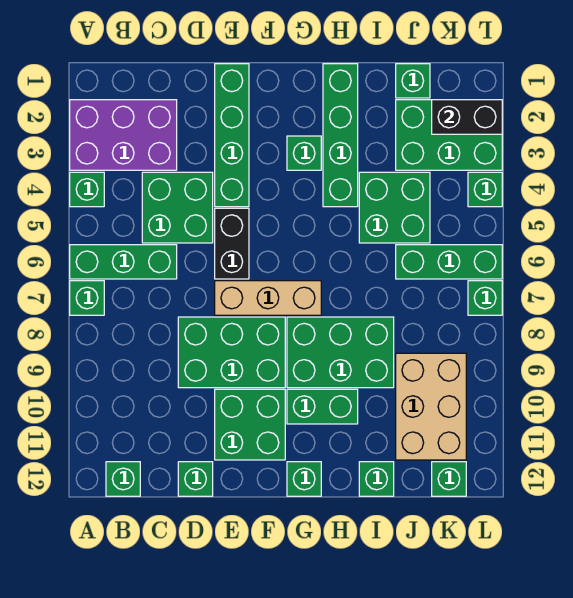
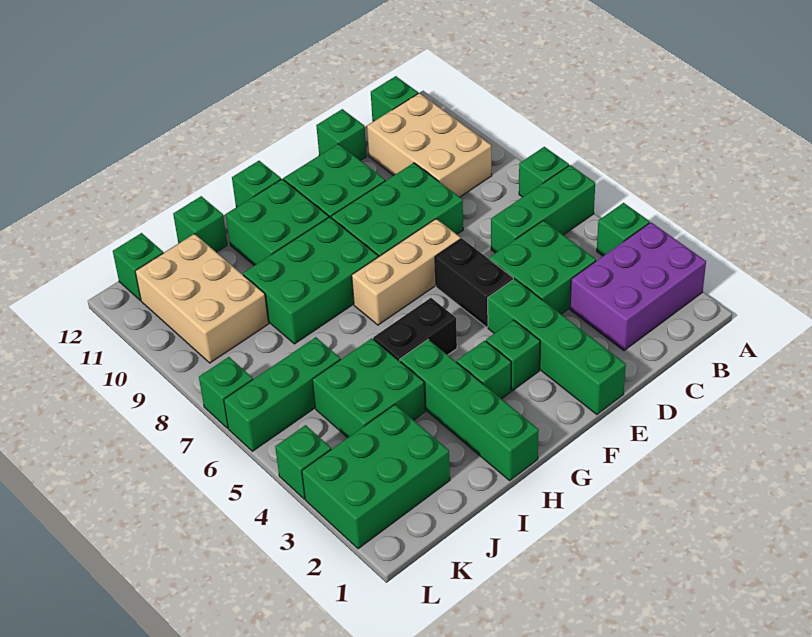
none -> tan 2x3 brick [367,93,492,197]
green 1x2 brick [287,389,358,424] -> green 2x2 brick [226,179,329,265]
green 1x1 brick [396,64,430,98] -> green 1x1 brick moved to [486,320,540,391]
black 1x2 brick [432,100,502,134] -> black 1x2 brick moved to [373,298,457,361]

